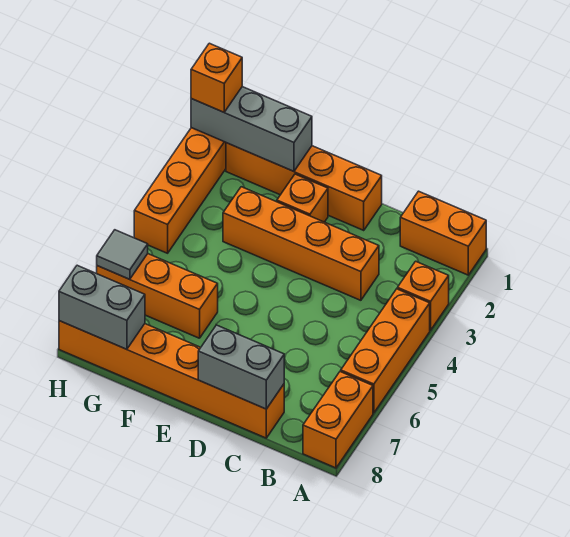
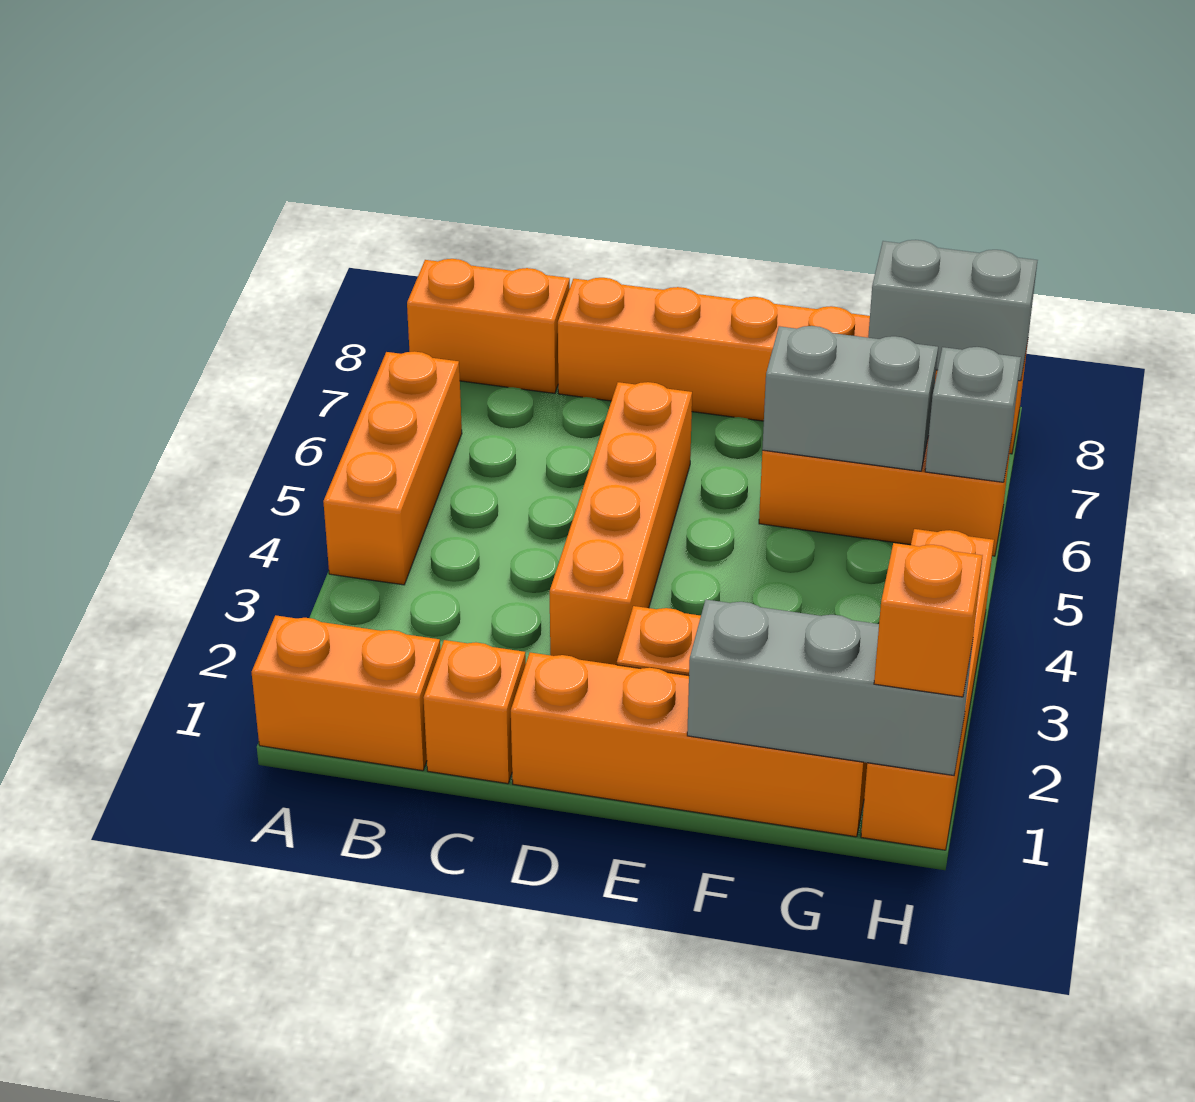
orange 1x1 brick [397,261,449,330] -> orange 1x1 brick moved to [424,640,526,784]
orange 1x2 brick [303,371,373,468] -> orange 1x2 brick turned to [407,259,570,393]
orange 1x4 brick [223,187,379,300] -> orange 1x4 brick turned to [550,382,692,665]
grey 1x2 brick [198,325,284,409] -> grey 1x2 brick moved to [762,326,938,471]
grey 1x1 tile [97,230,148,279] -> grey 1x1 brick [925,347,1021,482]

